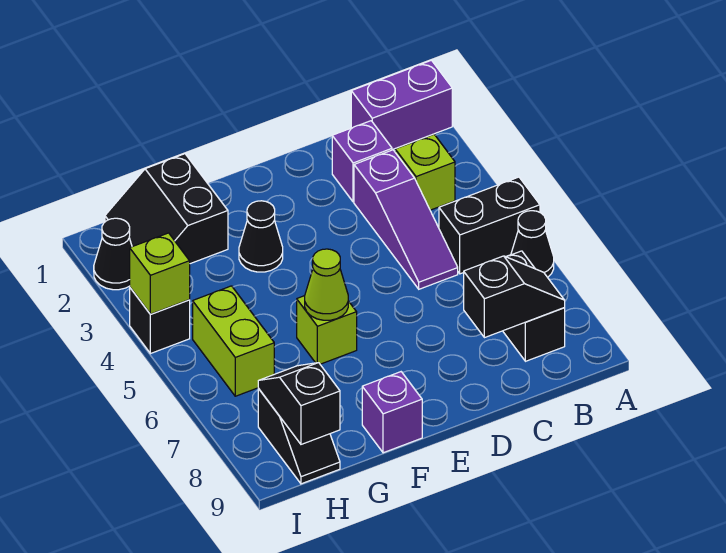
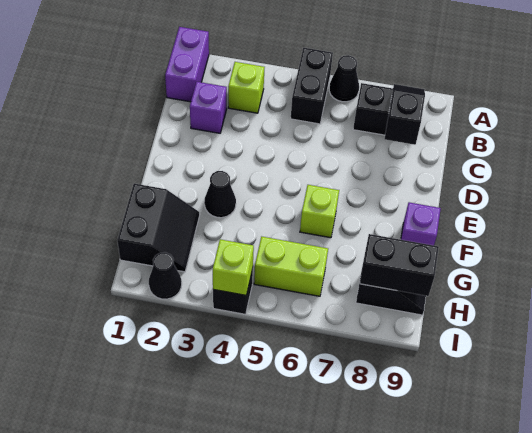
purple 1x3 slope [354,150,458,289] -> none
lime 1x1 cone [305,249,348,320] -> none
black 2x2 slope [105,154,228,264] -> black 2x2 slope turned to [117,184,200,272]
black 1x2 slope [258,363,340,444] -> black 1x2 brick [360,234,439,296]

